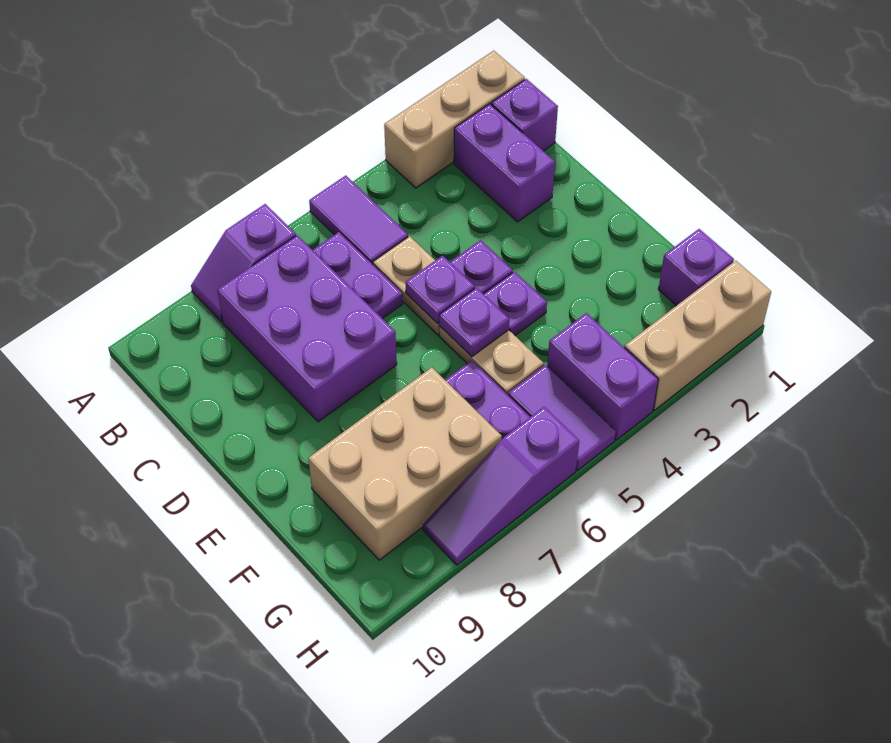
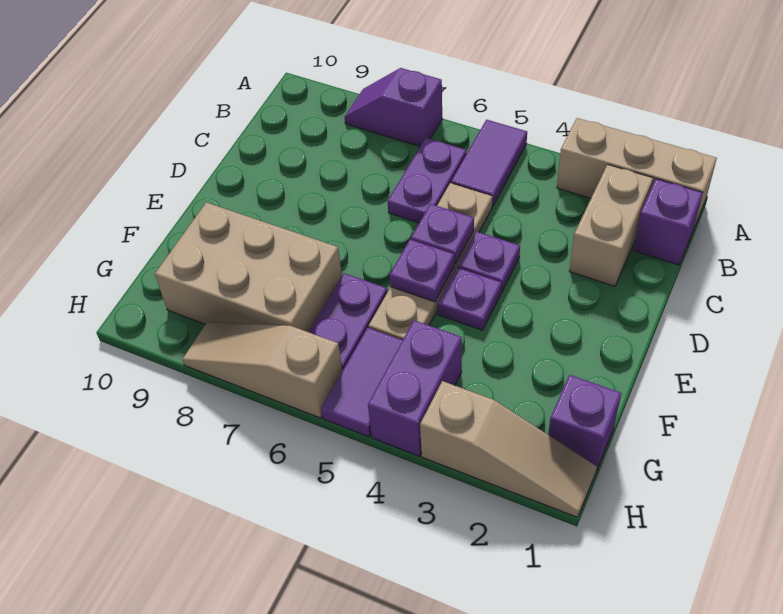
purple 1x2 brick [454,104,555,222] -> tan 1x2 brick [569,165,653,286]
purple 2x3 brick [217,235,397,422] -> none
tan 1x3 brick [624,261,771,410] -> tan 1x3 slope [420,381,597,517]
purple 1x3 slope [423,407,579,565] -> tan 1x3 slope [182,322,342,418]

